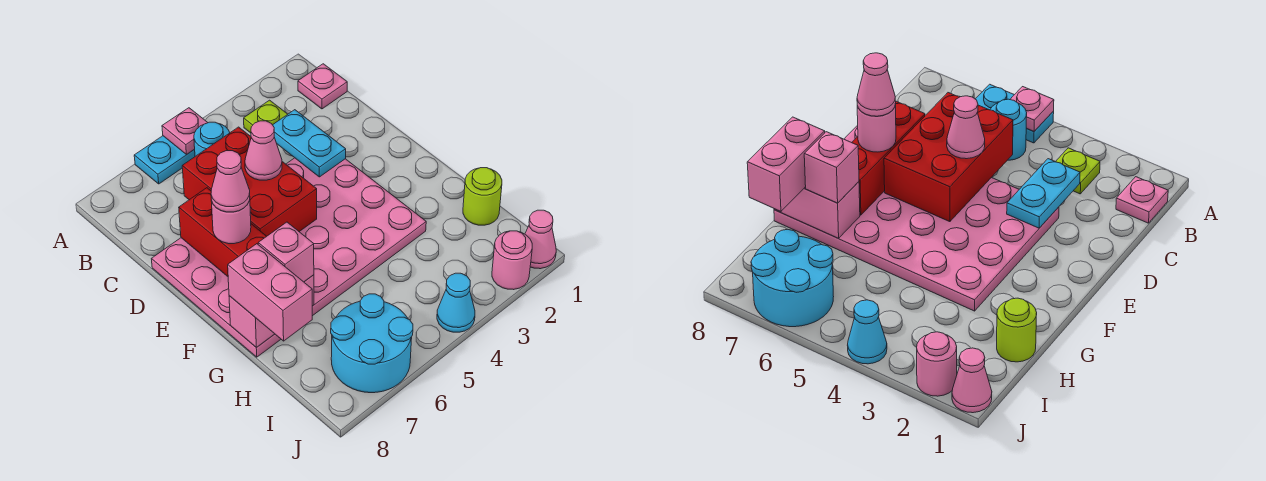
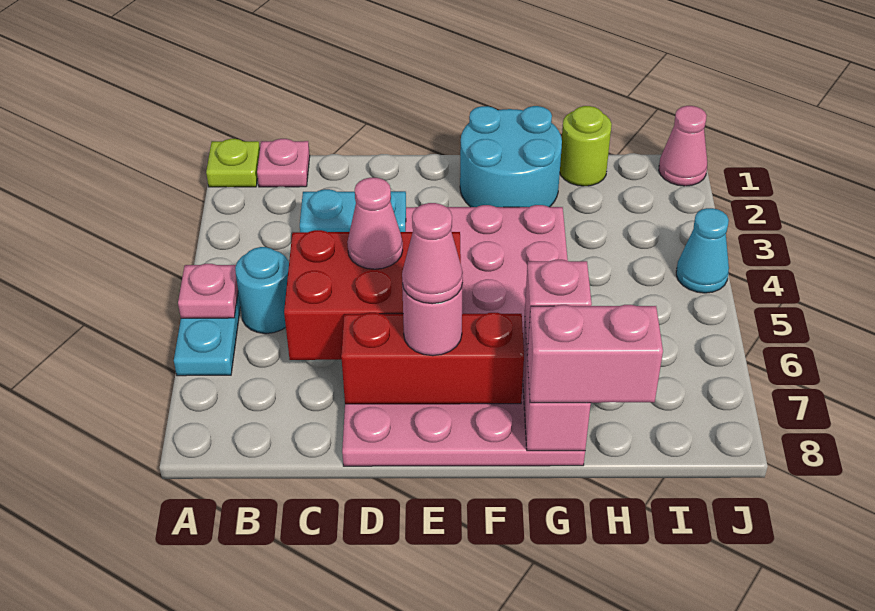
lime 1x1 plate [244,100,288,133] -> lime 1x1 plate moved to [206,139,260,187]
cyan 2x2 round brick [331,294,413,393] -> cyan 2x2 round brick moved to [460,106,562,207]
pink 1x1 round brick [492,231,532,290] -> none

